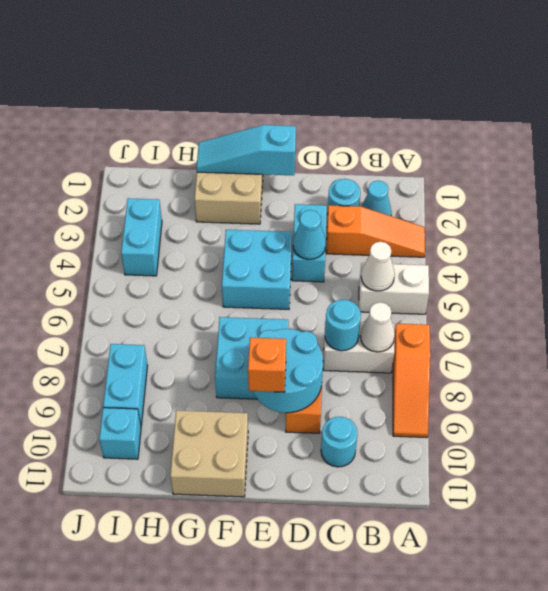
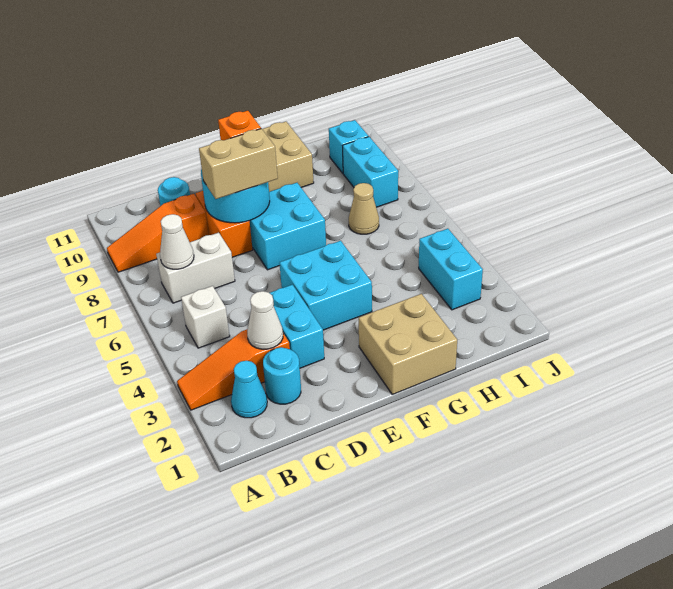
white 1x2 brick [359,263,429,314] -> white 1x1 brick [181,286,230,348]
orange 1x3 slope [393,324,430,438] -> orange 1x3 slope turned to [107,194,209,272]
white 1x1 cone [361,242,395,291] -> white 1x1 cone moved to [247,291,283,349]
cyan 1x1 round brick [325,300,361,351] -> none
cyan 1x1 cone [293,210,326,259] -> none
none -> tan 1x2 brick [199,129,278,199]
cyan 1x3 slope [197,125,296,175] -> none
none -> tan 1x1 cone [349,183,379,234]

